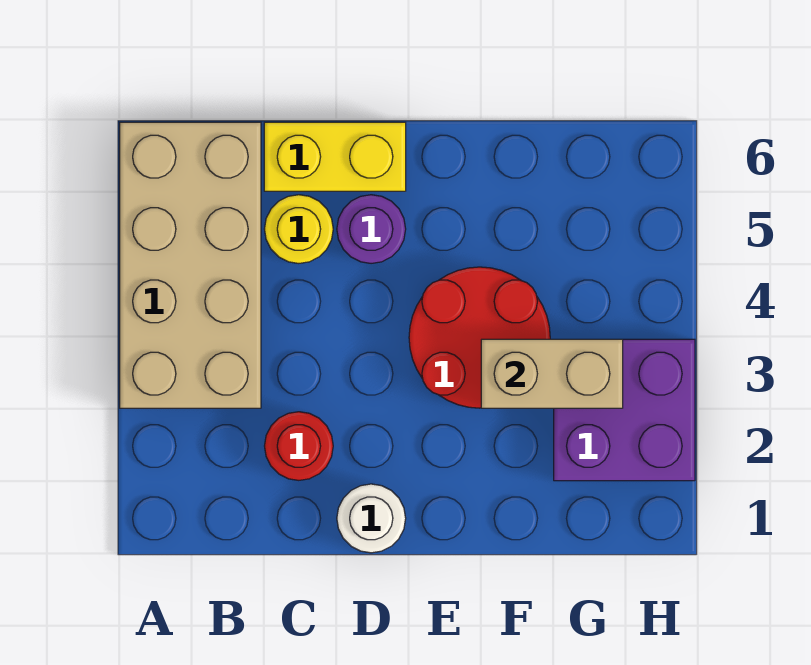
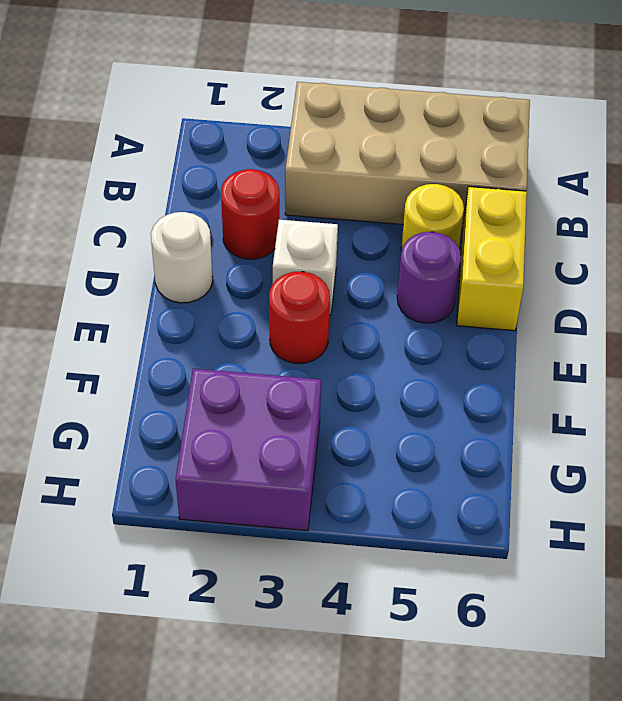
none -> white 1x1 brick [273,220,338,315]
red 2x2 round brick [409,267,550,408] -> red 1x1 round brick [269,272,330,364]
tan 1x2 brick [481,339,623,408] -> none

